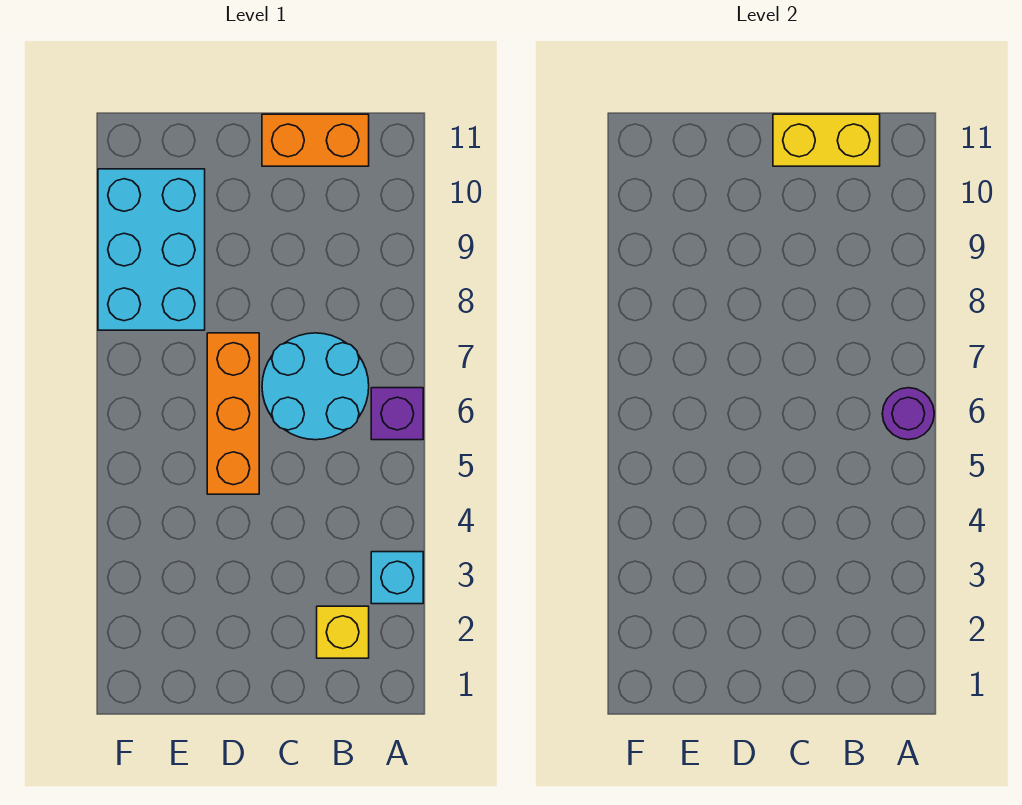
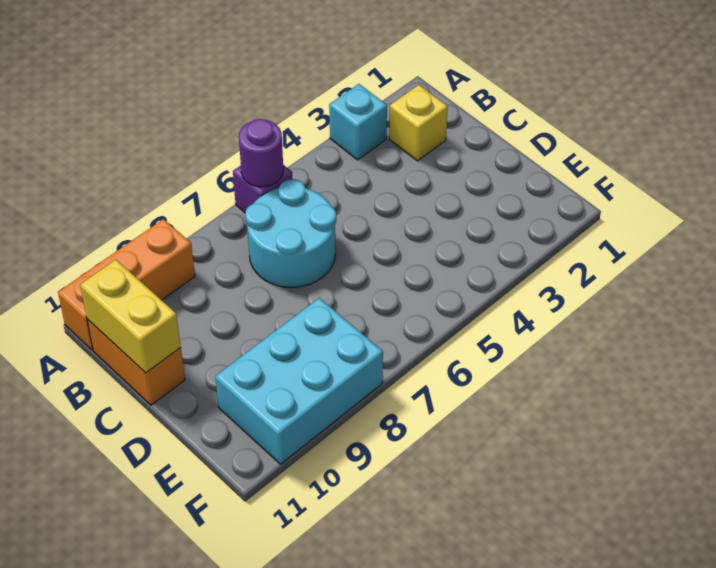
orange 1x3 brick [207,333,259,494] -> orange 1x3 brick moved to [58,219,195,350]

